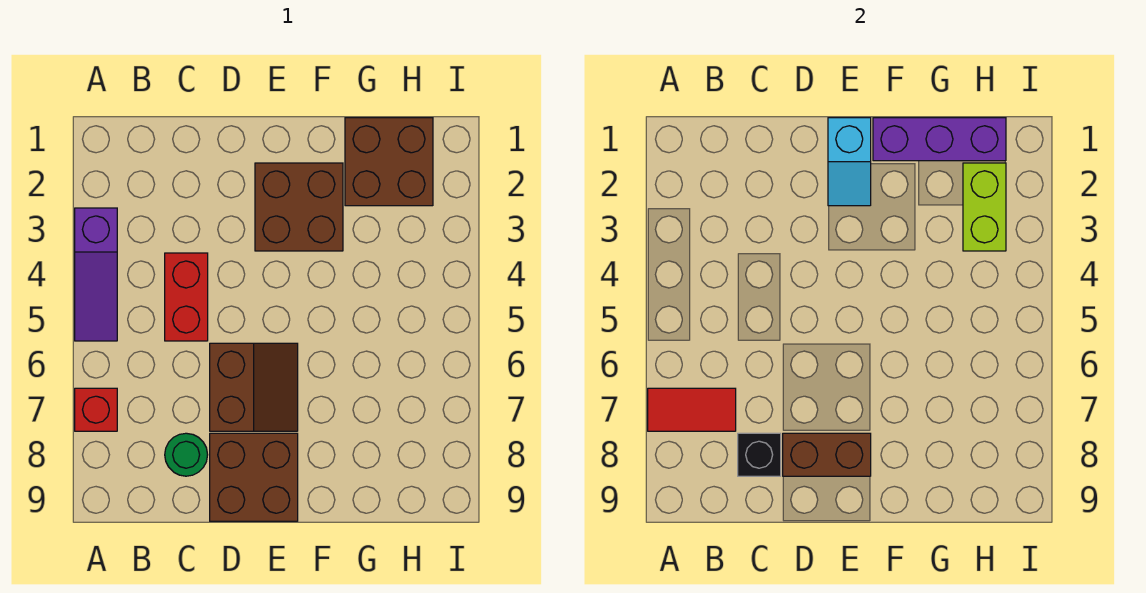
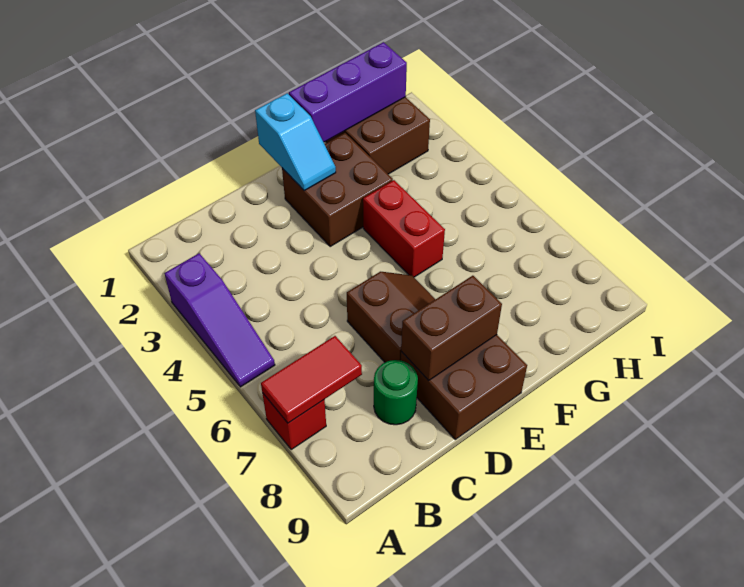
red 1x2 brick [165,253,208,341] -> red 1x2 brick moved to [363,180,445,277]
black 1x1 brick [738,433,781,476] -> none
lime 1x2 brick [963,163,1006,251] -> none

